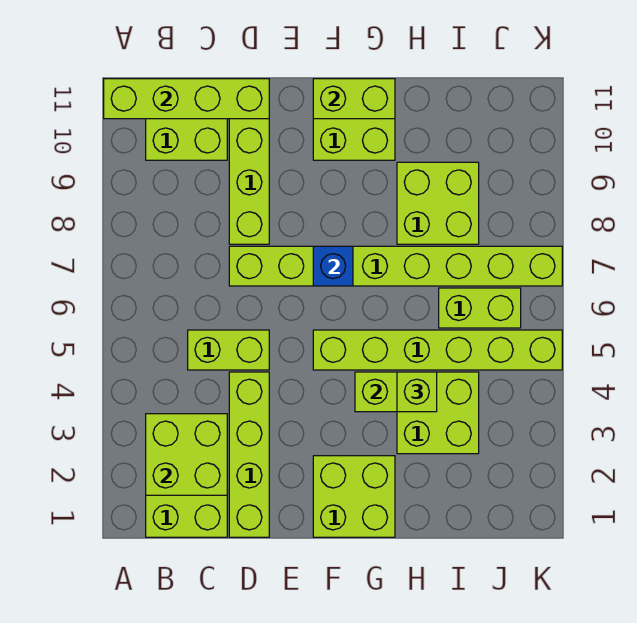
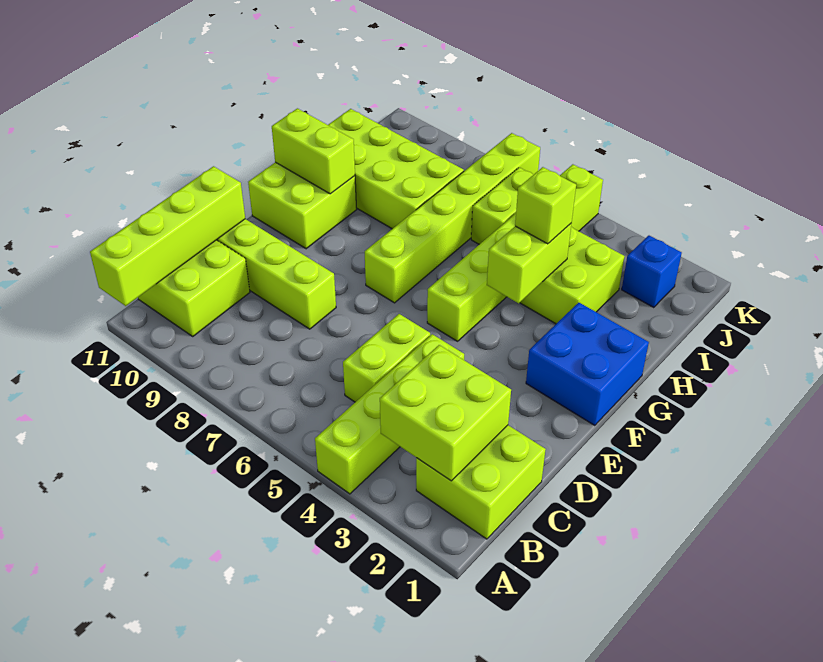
lime 1x4 brick [229,372,269,537] -> lime 1x4 brick turned to [315,334,464,494]
lime 1x8 brick [229,246,562,286] -> lime 1x6 brick [365,133,540,303]
lime 2x2 brick [313,456,395,537] -> blue 2x2 brick [526,303,649,426]
blue 1x1 brick [313,246,353,286] -> blue 1x1 brick moved to [622,236,682,308]
lime 1x2 brick [313,79,395,119] -> lime 1x2 brick turned to [272,108,355,194]
lime 2x2 brick [397,162,479,244] -> lime 2x4 brick [328,109,464,229]

